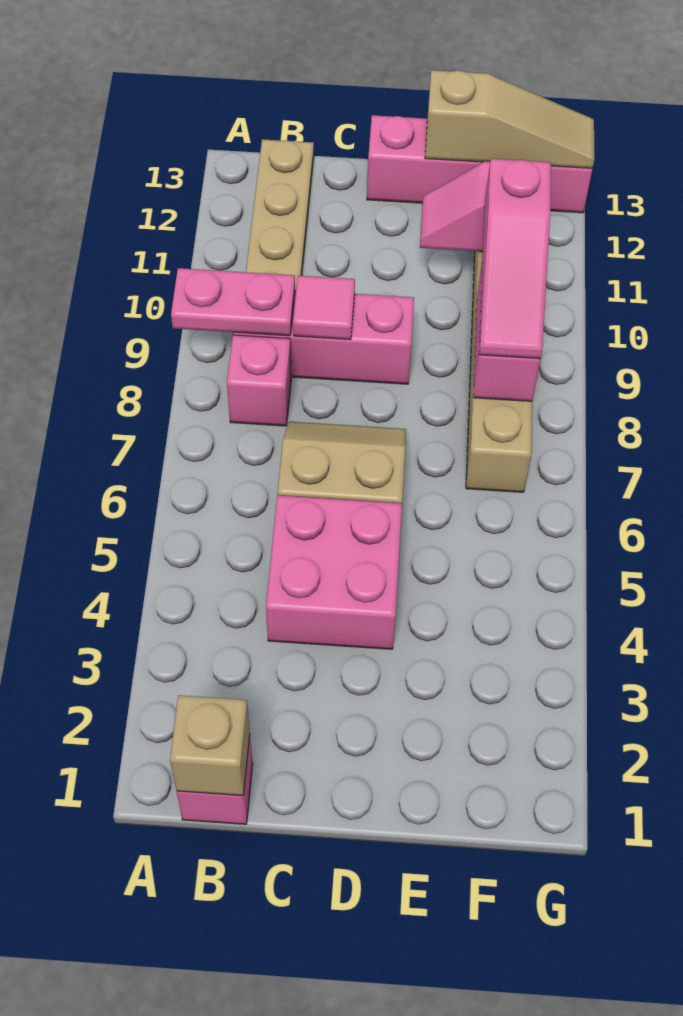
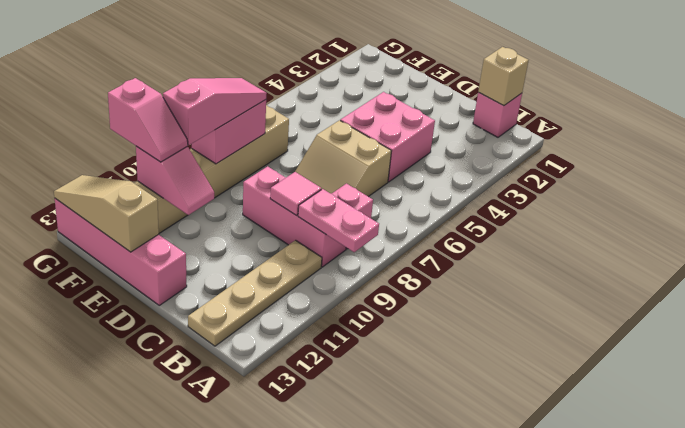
none -> pink 1x2 slope [108,78,188,162]

